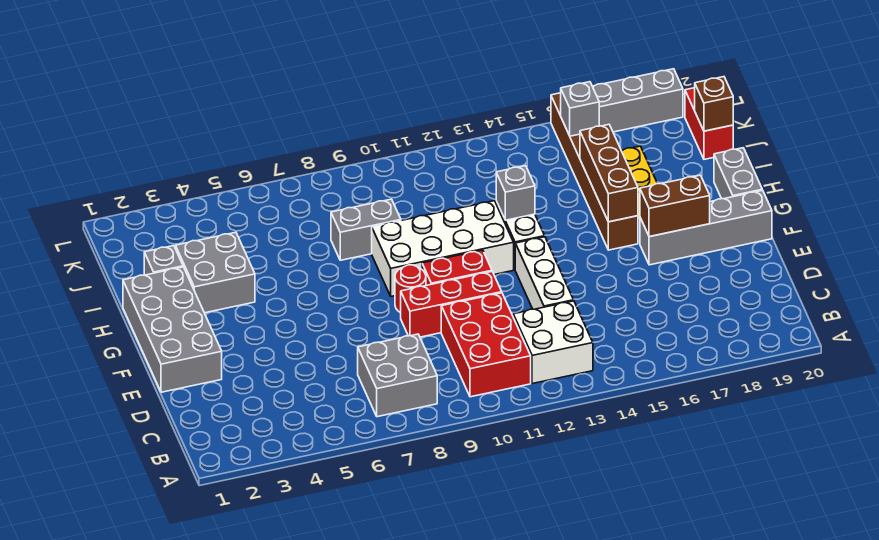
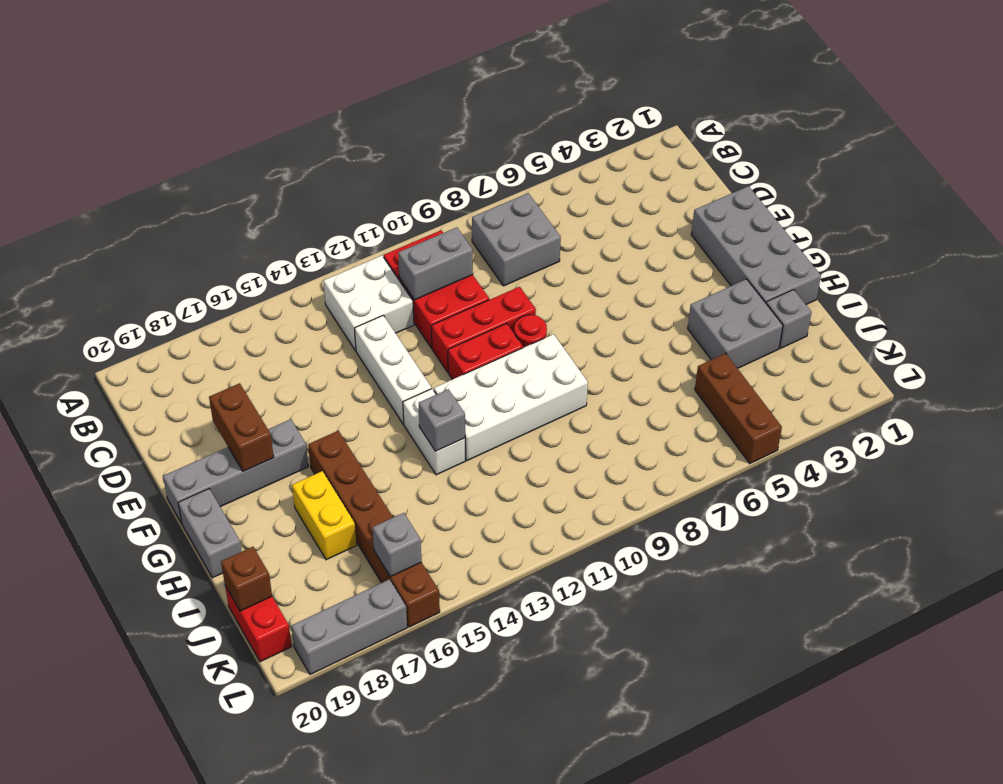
brown 1x2 brick [640,175,710,237] -> brown 1x2 brick turned to [209,383,274,471]
brown 1x3 brick [580,125,638,222] -> brown 1x3 brick moved to [695,353,782,463]
grey 1x2 brick [331,199,401,260] -> grey 1x2 brick moved to [398,227,473,300]

